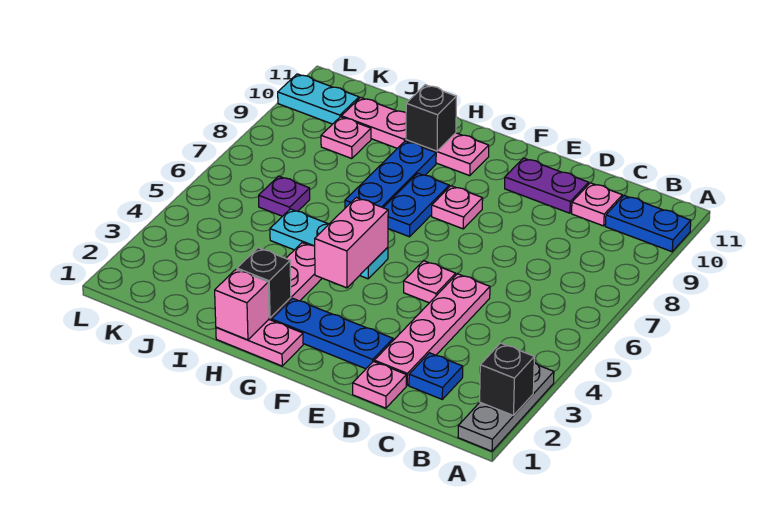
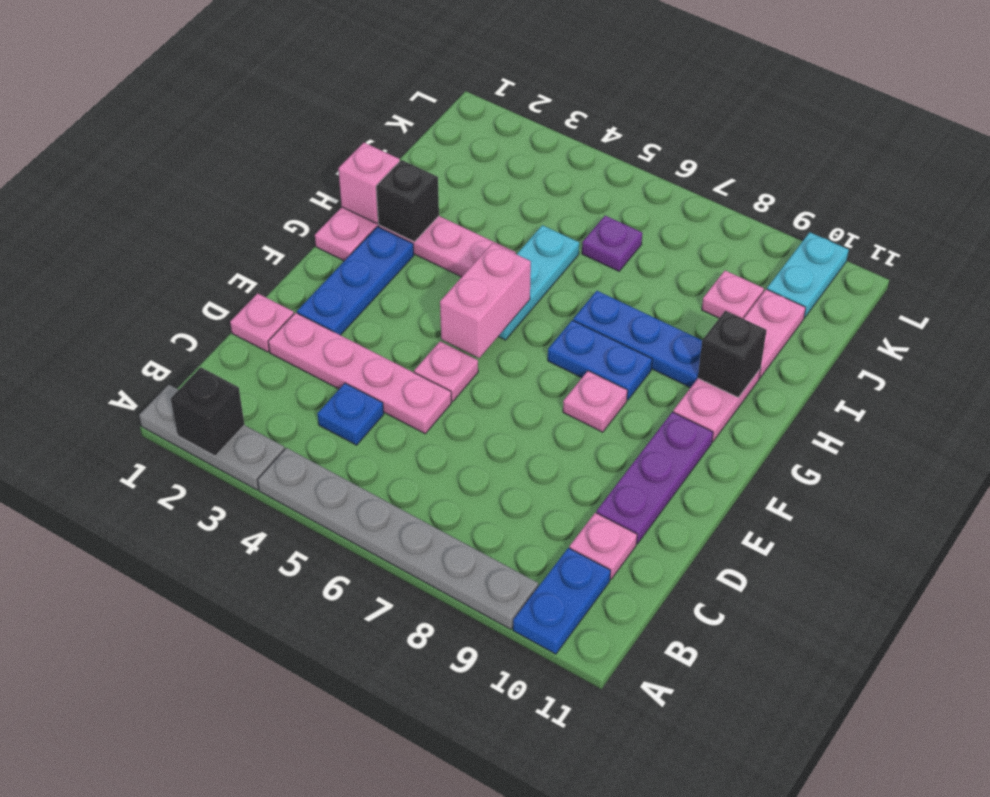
none -> grey 1x6 plate [257,448,538,629]
blue 1x1 plate [409,353,463,399] -> blue 1x1 plate moved to [317,383,384,445]
purple 1x2 plate [505,158,589,213] -> purple 1x3 plate [596,412,713,544]
pink 1x2 brick [315,198,388,288] -> pink 1x2 brick turned to [440,243,531,358]

